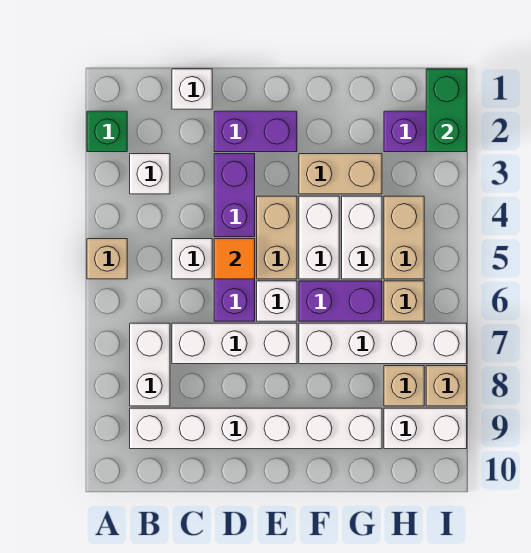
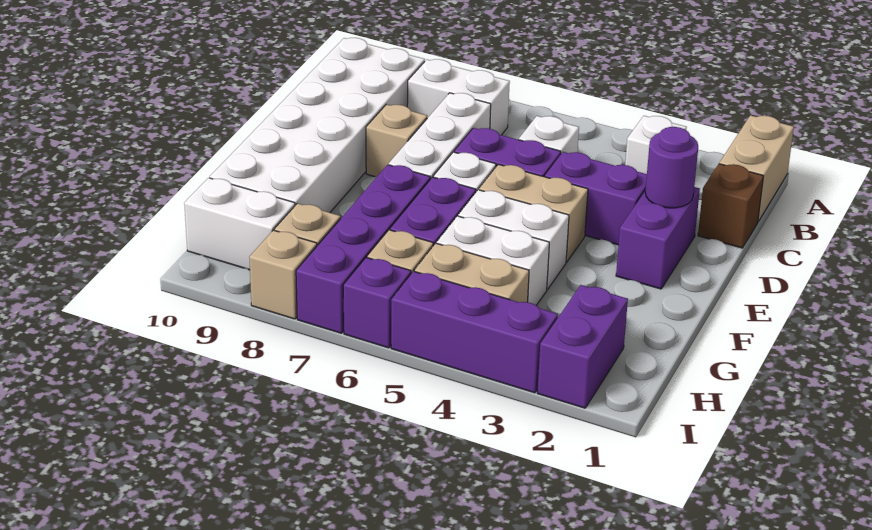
green 1x1 brick [87,111,127,152] -> none
tan 1x1 brick [87,239,127,279] -> tan 1x1 brick moved to [366,104,427,177]
white 1x6 brick [130,408,382,449] -> white 2x6 brick [210,38,425,213]
white 1x1 brick [172,69,212,109] -> brown 1x1 brick [698,164,763,248]
none -> purple 1x1 round brick [645,127,698,208]
orange 1x1 tile [214,239,255,279] -> none
tan 1x2 brick [299,154,382,194] -> tan 1x2 brick moved to [719,115,794,222]
white 1x4 brick [299,323,467,364] -> purple 1x4 brick [296,165,430,333]
white 1x2 brick [384,408,467,449] -> white 1x2 brick turned to [184,178,295,270]
green 1x2 brick [426,69,467,152] -> none
none -> purple 1x3 brick [391,271,558,393]
none -> purple 1x1 brick [343,258,411,348]

